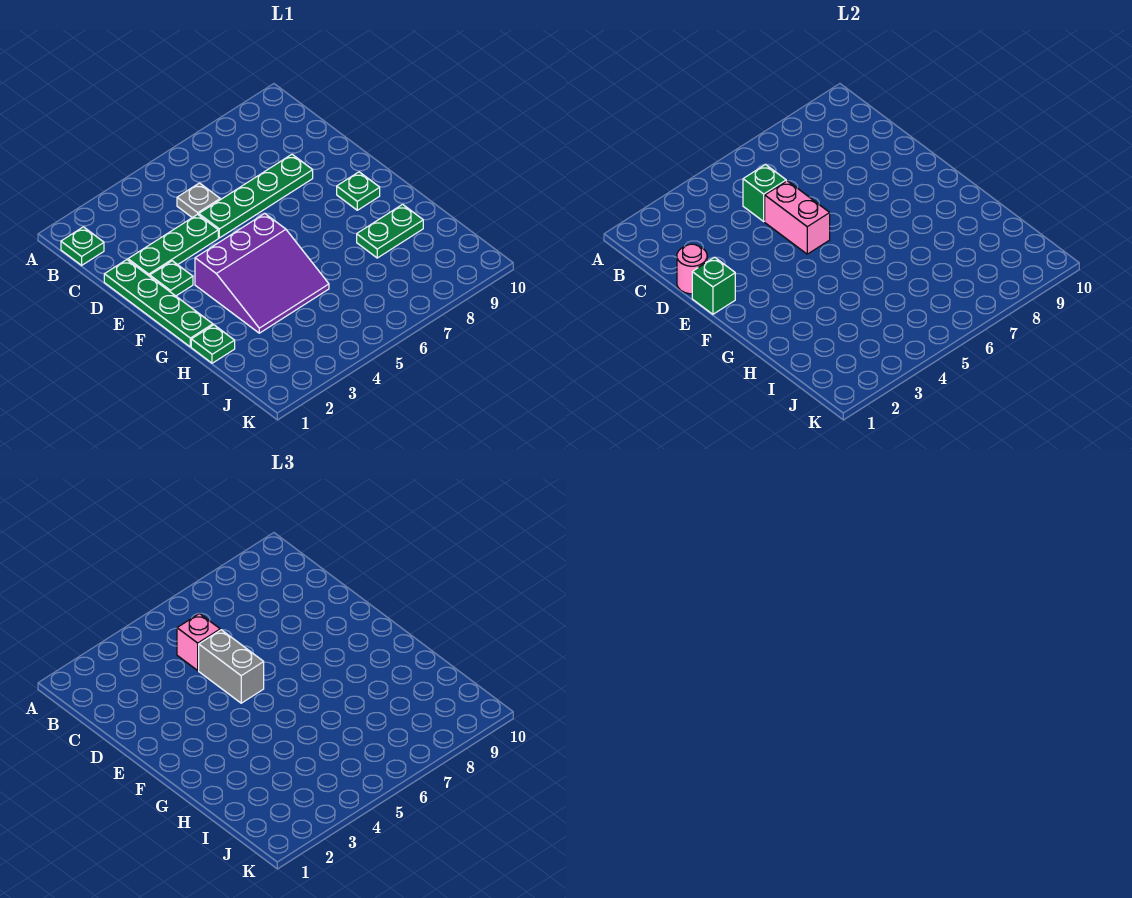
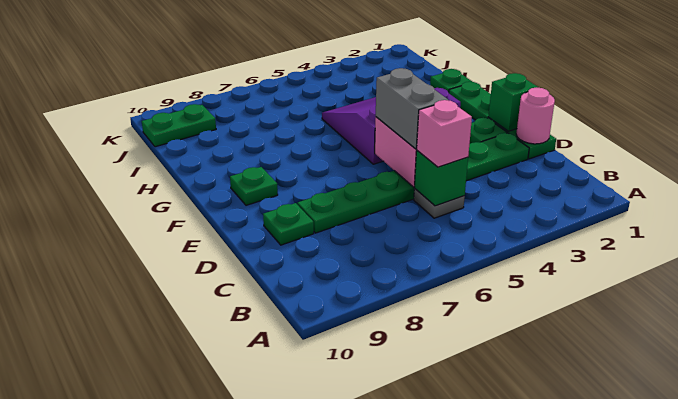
green 1x1 plate [61,227,104,265] -> green 1x1 plate moved to [263,203,314,245]
green 1x2 plate [357,204,423,258] -> green 1x2 plate moved to [142,104,216,147]

